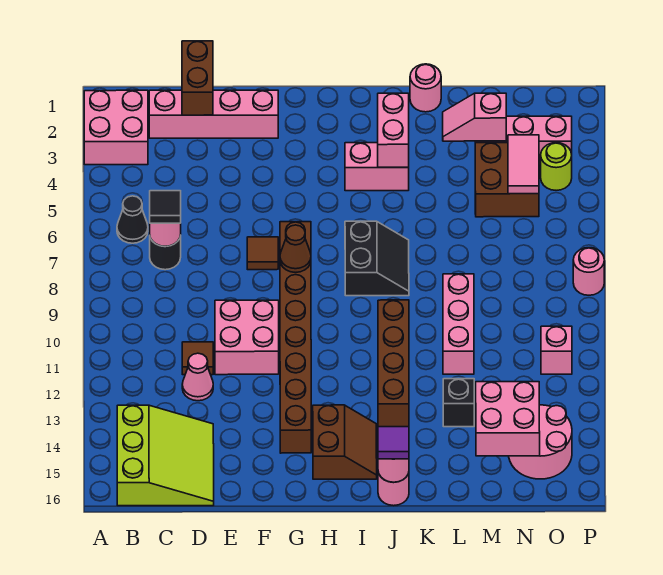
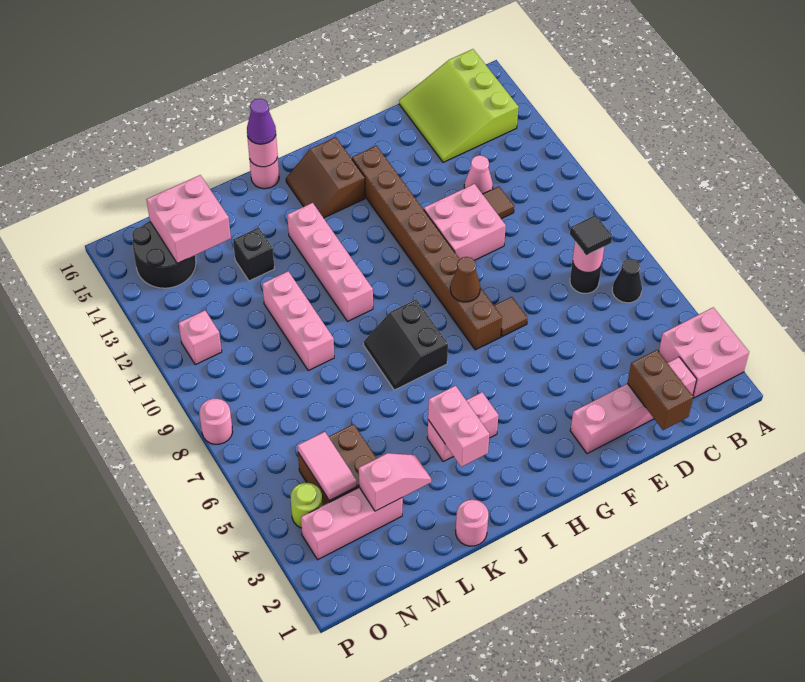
brown 1x4 brick [378,300,409,427] -> pink 1x4 brick [287,203,373,322]
purple 1x1 tile [378,427,409,459] -> purple 1x1 cone [247,98,276,144]
pink 2x2 round brick [509,405,572,479] -> black 2x2 round brick [132,221,196,288]

